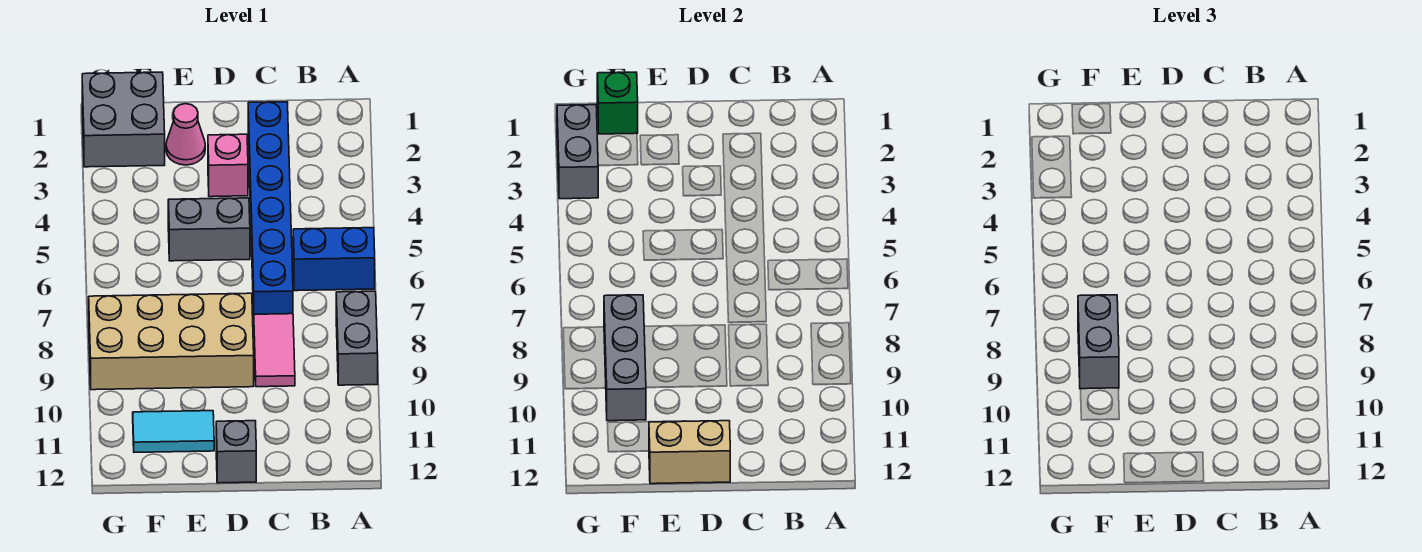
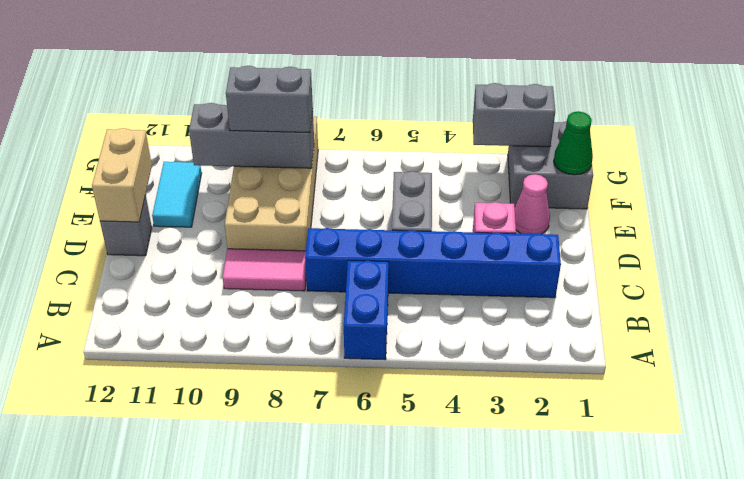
grey 1x2 brick [336,291,378,385] -> none
green 1x1 brick [597,72,638,134] -> green 1x1 cone [554,111,593,175]

